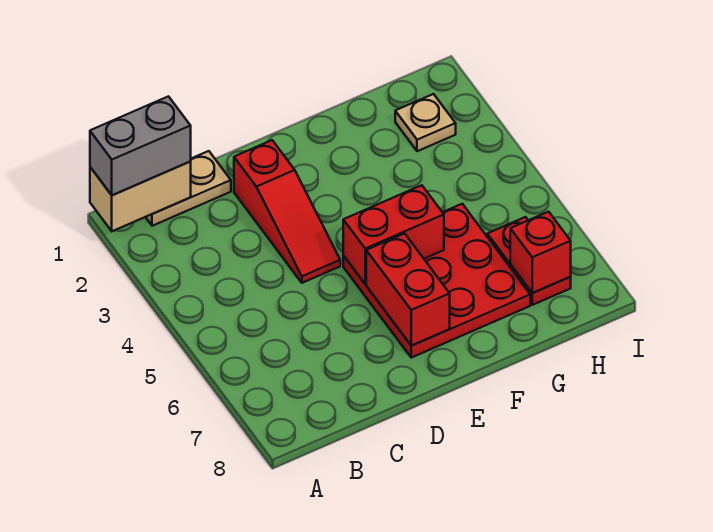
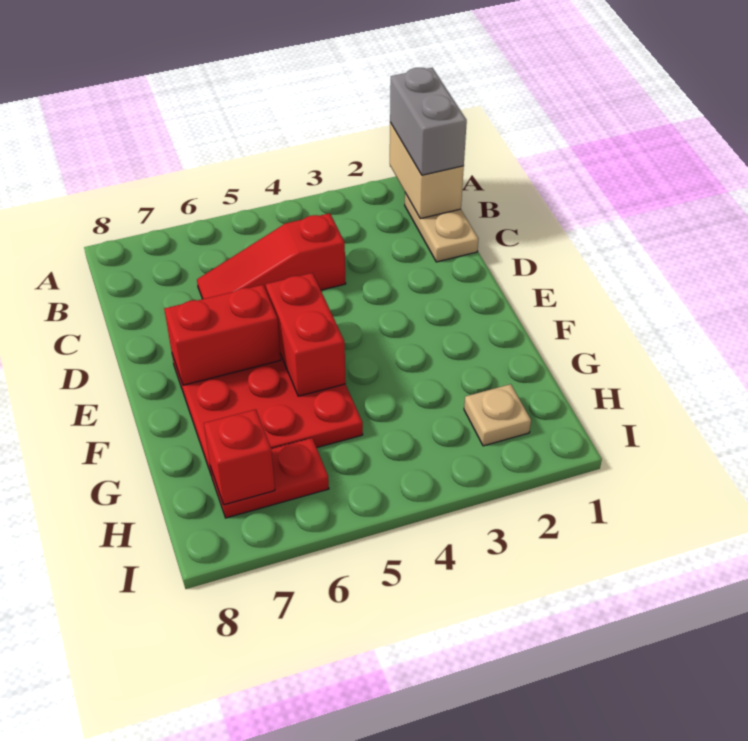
red 1x3 slope [234,140,340,283] -> red 1x3 slope moved to [197,213,346,299]

